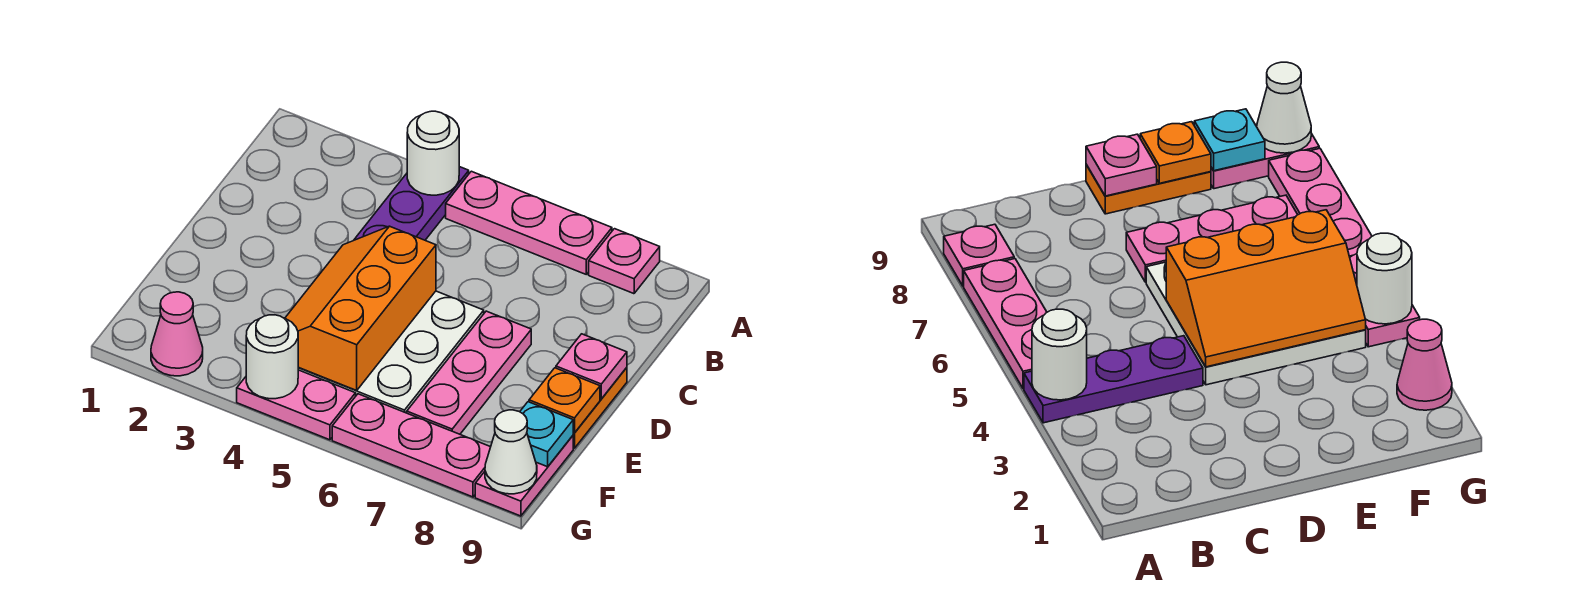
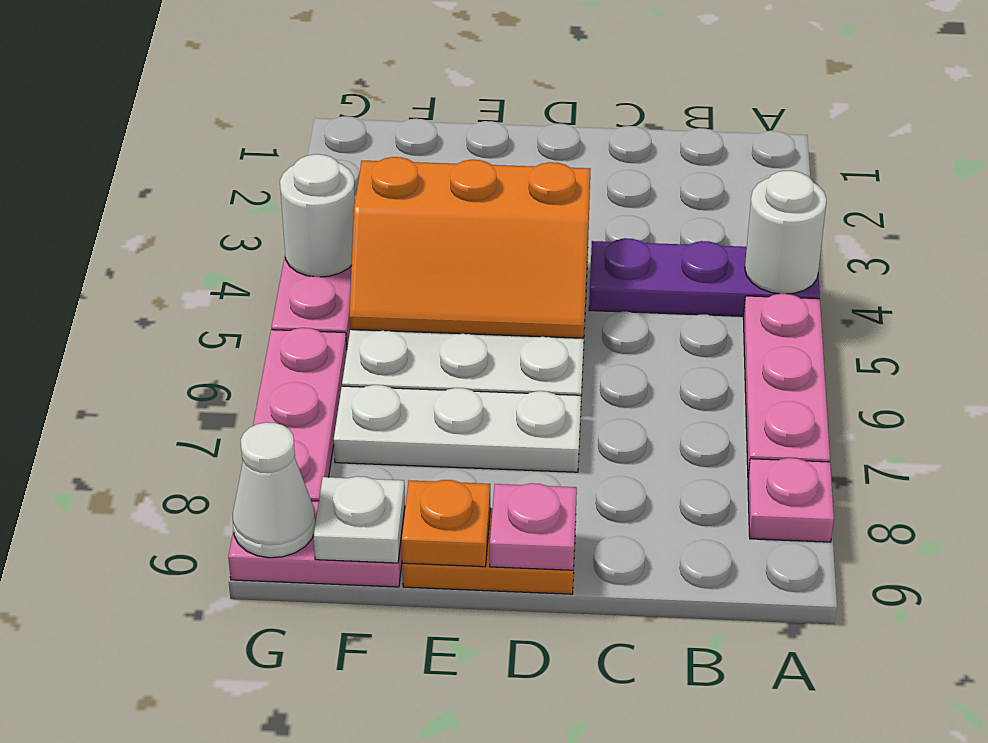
orange 2x3 slope [285,226,436,390] -> orange 2x3 slope turned to [349,157,590,338]
pink 1x3 plate [407,311,531,434] -> white 1x3 plate [334,385,581,472]
cyan 1x1 plate [520,402,573,467] -> white 1x1 plate [314,476,405,563]
pink 1x1 cone [151,292,203,376] -> none

